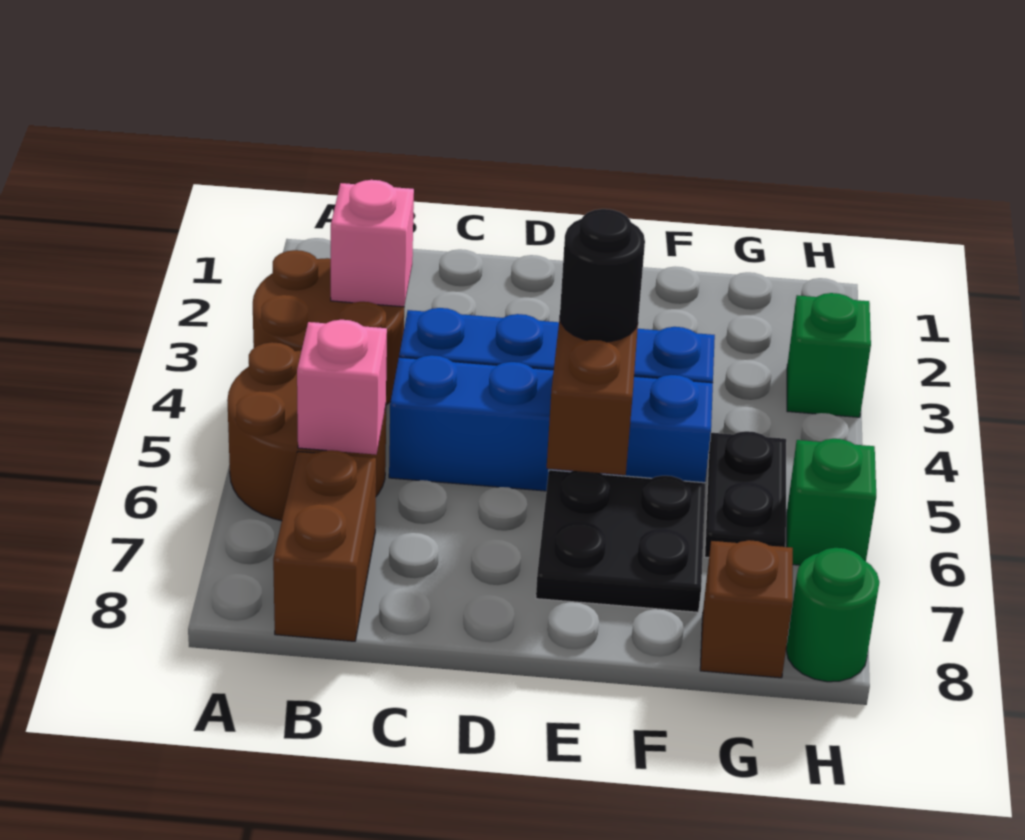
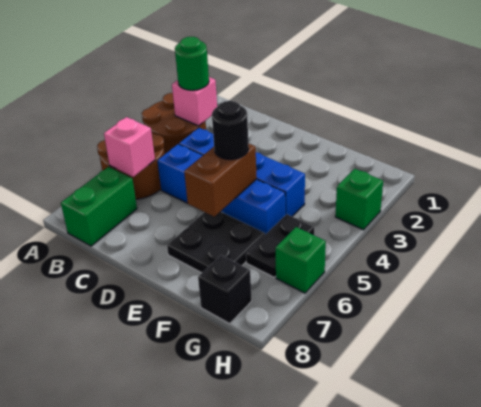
brown 1x2 brick [273,450,376,641] -> green 1x2 brick [61,167,137,246]
brown 1x1 brick [700,540,793,678] -> black 1x1 brick [198,255,252,324]
green 1x1 round brick [786,548,879,682] -> green 1x1 round brick moved to [175,37,209,90]

